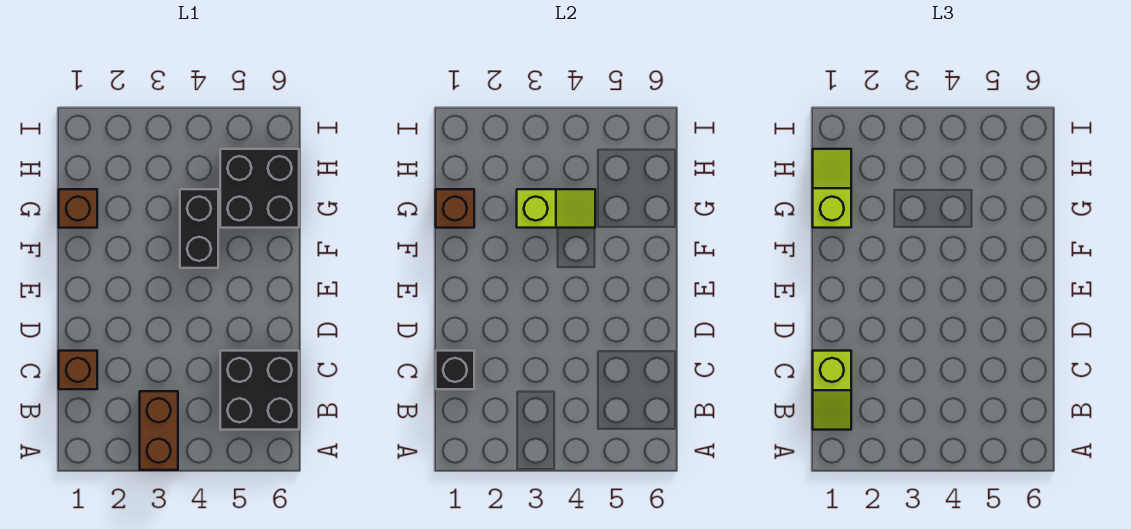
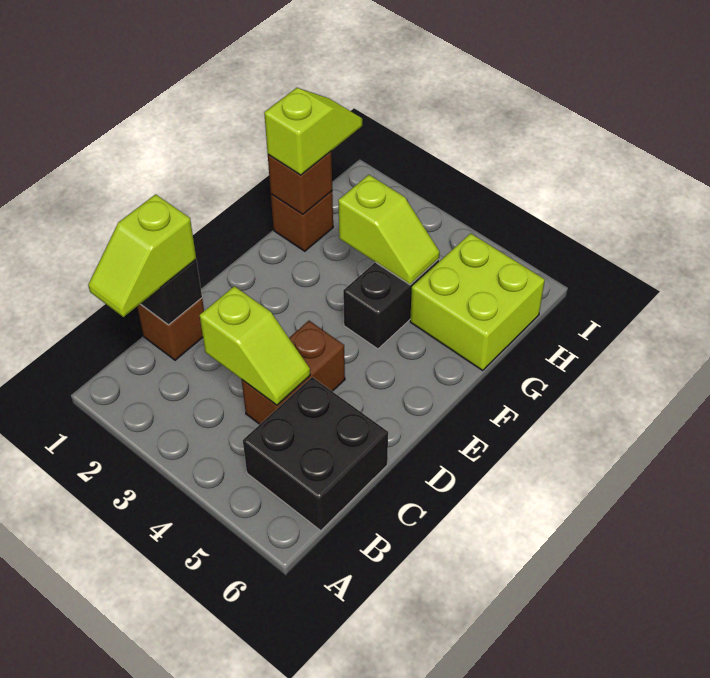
brown 1x2 brick [140,391,178,470] -> brown 1x2 brick moved to [242,321,345,424]
none -> lime 1x2 slope [200,286,310,405]
black 2x2 brick [220,149,299,228] -> lime 2x2 brick [410,233,545,370]

